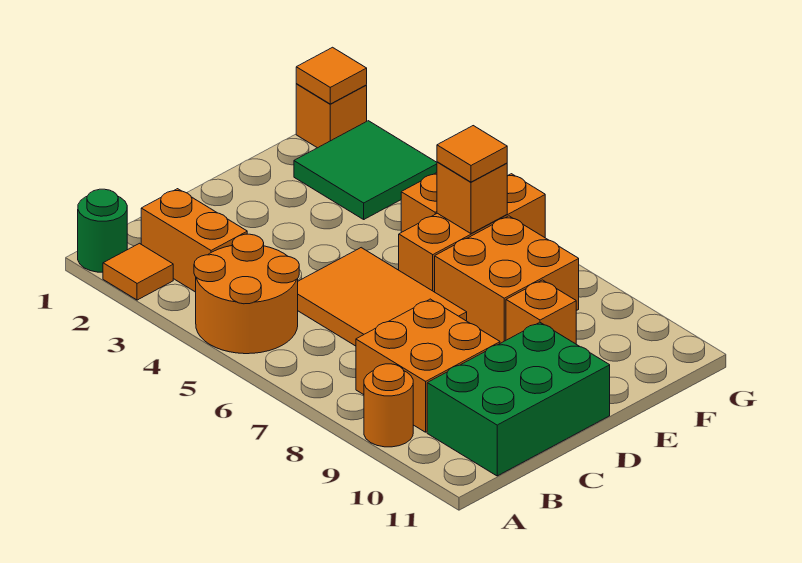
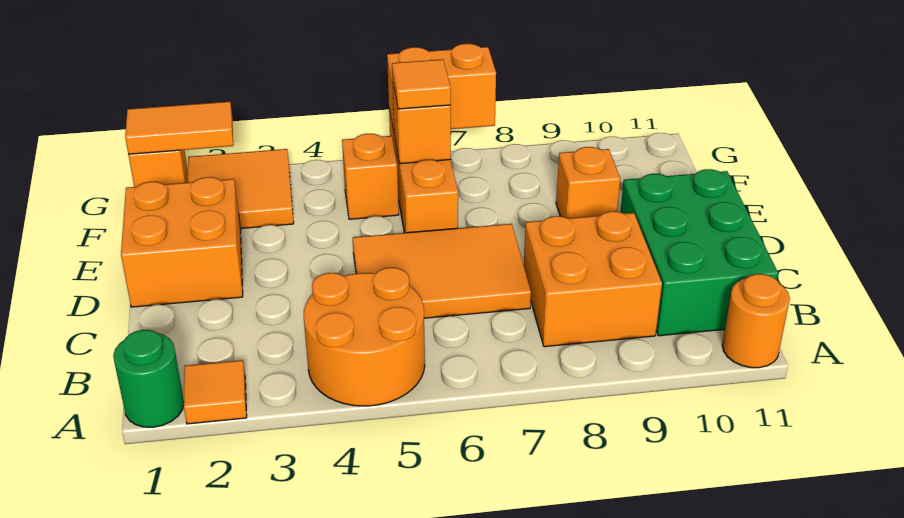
orange 1x1 round brick [364,364,413,447] -> orange 1x1 round brick moved to [722,274,790,368]
orange 1x2 brick [141,189,247,292] -> orange 1x2 brick moved to [387,44,496,131]
orange 2x2 brick [435,216,579,343] -> orange 2x2 brick moved to [121,177,243,307]
green 2x2 tile [294,121,437,219] -> orange 2x2 tile [188,149,294,229]
orange 1x1 tile [296,47,367,104] -> orange 1x2 tile [125,102,233,154]

